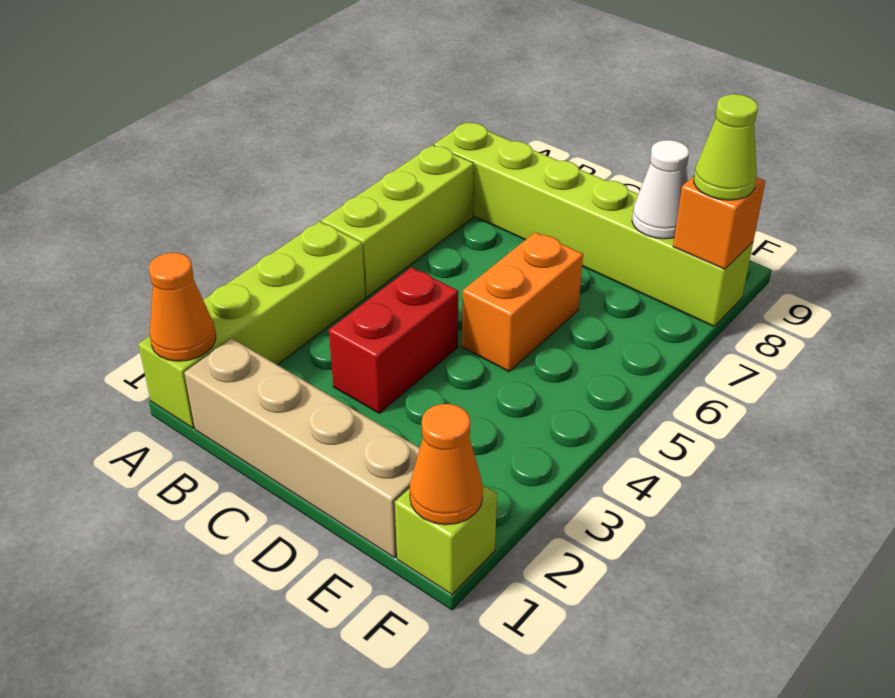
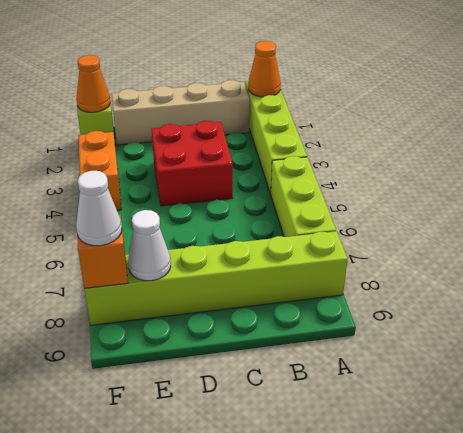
red 1x2 brick [329,267,458,413] -> red 2x2 brick [152,121,233,206]
orange 1x2 brick [462,232,583,372] -> orange 1x2 brick moved to [78,131,121,210]
lime 1x1 cone [694,94,758,200] -> white 1x1 cone [76,171,122,246]

